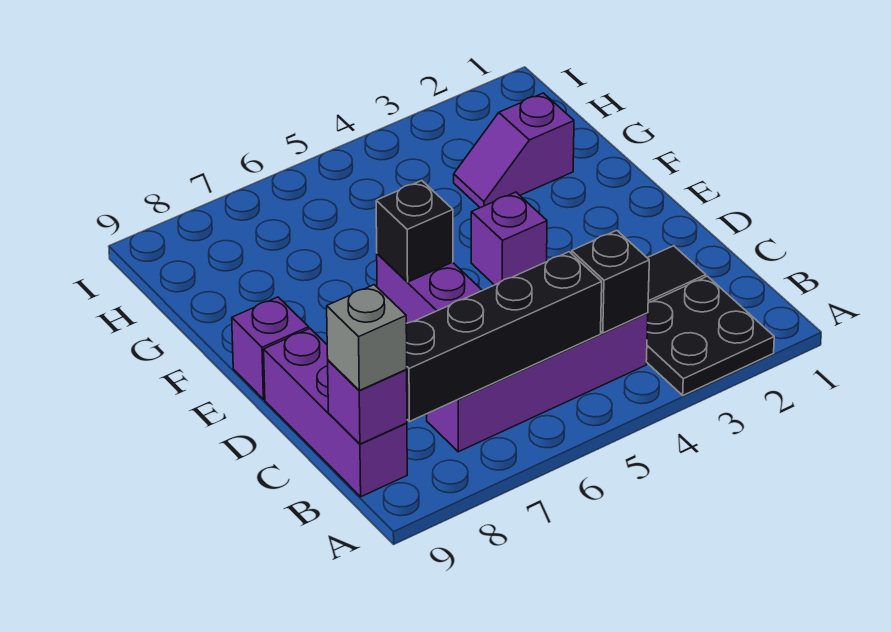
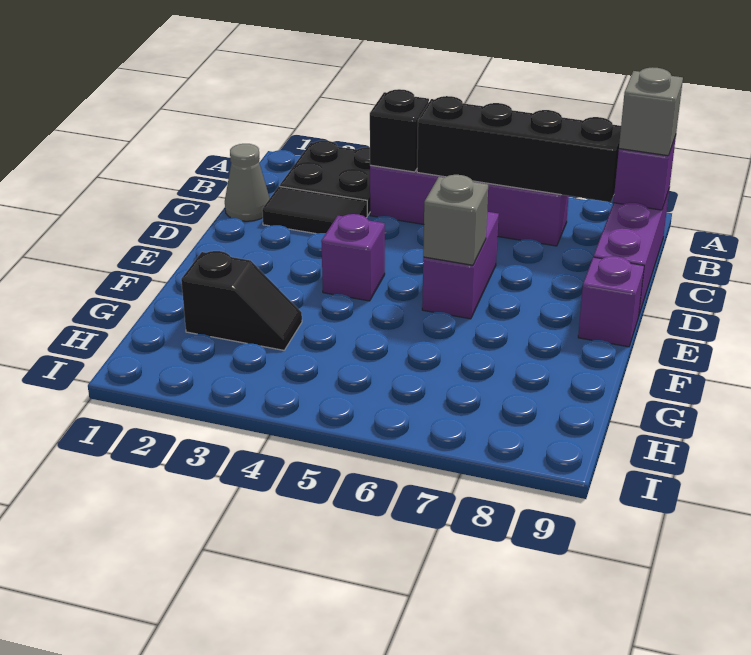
none -> grey 1x1 cone [225,144,270,221]
black 1x1 brick [376,181,453,282] -> grey 1x1 brick [423,175,488,265]
purple 1x2 slope [454,93,574,208] -> black 1x2 slope [181,251,302,350]

